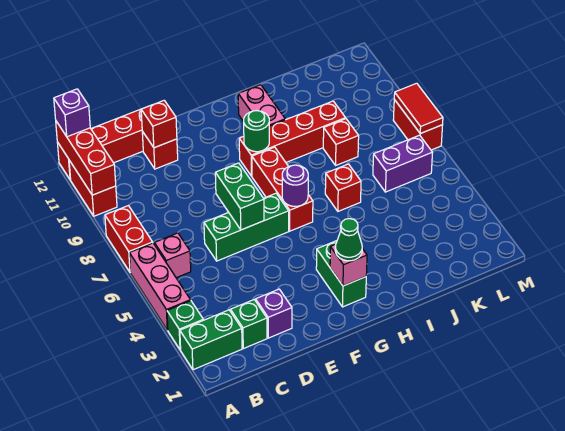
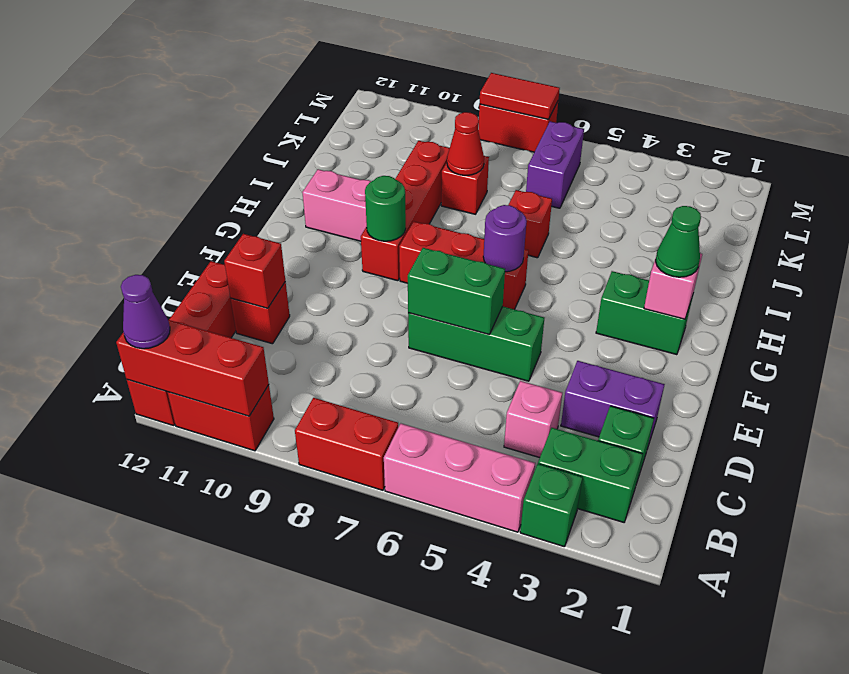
green 1x2 brick [180,310,242,370] -> green 1x2 brick turned to [538,428,643,522]
purple 1x1 brick [54,89,90,137] -> purple 1x1 cone [121,275,170,349]
pink 1x1 brick [154,233,191,278] -> pink 1x1 brick moved to [504,381,562,458]
purple 1x1 brick [256,289,292,338] -> purple 1x2 brick [561,361,665,446]
green 1x3 brick [204,193,289,261] -> green 1x3 brick turned to [408,306,544,381]
none -> red 1x1 cone [447,112,484,175]

